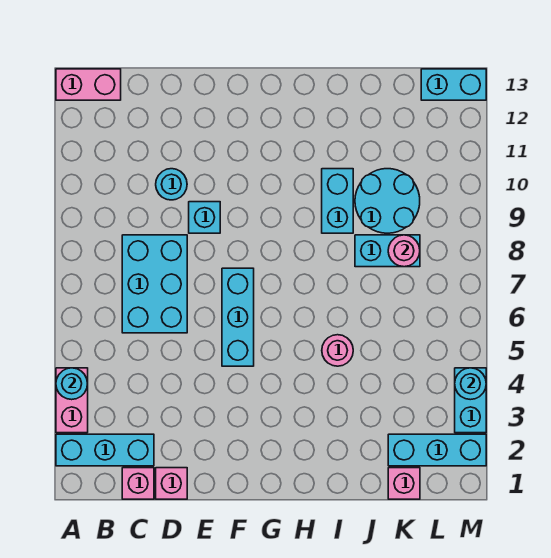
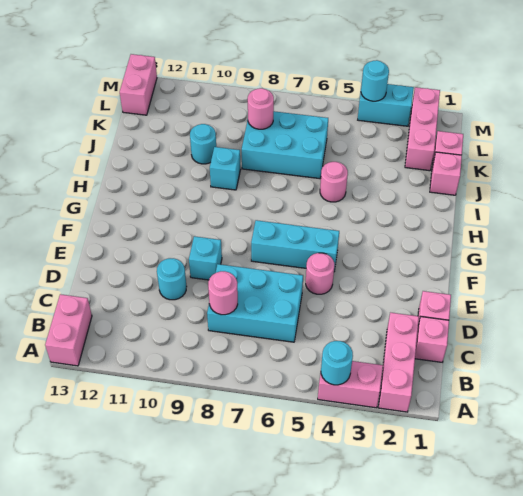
cyan 1x3 brick [56,434,154,466] -> pink 1x3 brick [378,313,419,412]
none -> pink 1x1 round brick [208,271,238,315]
none -> pink 1x1 round brick [306,253,334,294]
cyan 1x2 brick [322,169,353,233] -> cyan 1x1 brick [210,147,241,190]
none -> pink 1x1 brick [430,152,462,195]
cyan 1x2 brick [355,235,420,267] -> cyan 2x3 brick [242,111,328,179]
cyan 2x2 round brick [355,169,420,233] -> cyan 1x1 round brick [190,124,216,164]
cyan 1x3 brick [388,434,486,466] -> pink 1x3 brick [405,87,440,171]
cyan 1x2 brick [421,69,486,100] -> pink 1x2 brick [120,54,157,115]

